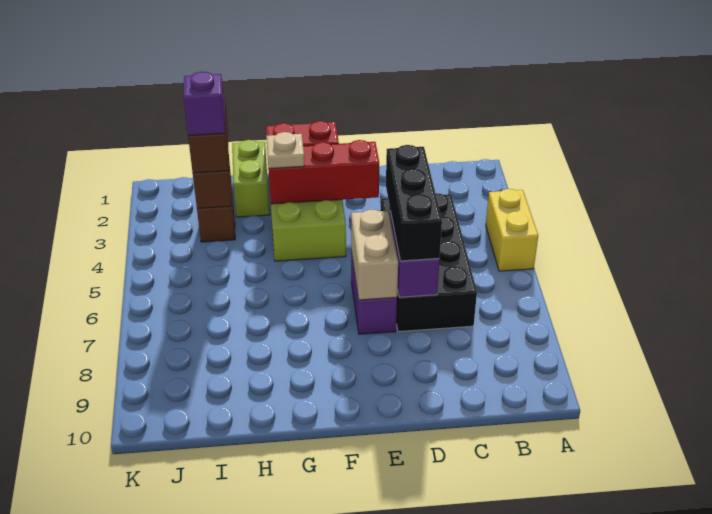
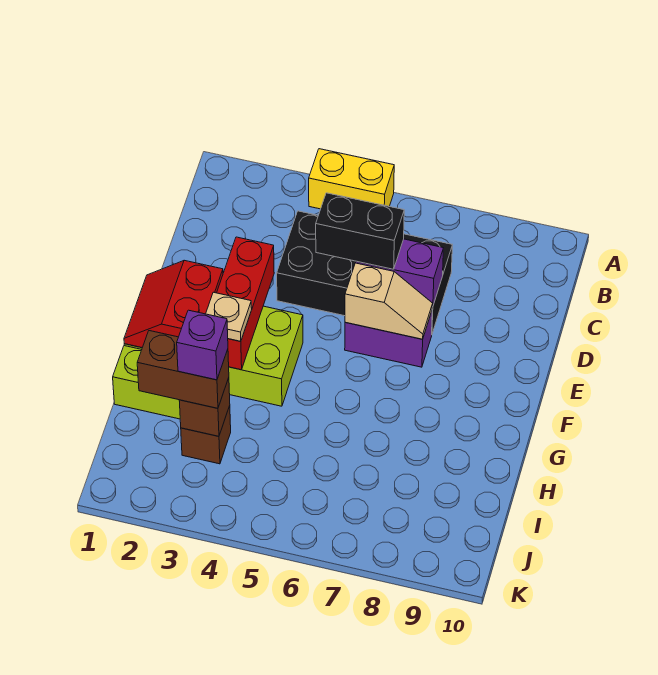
black 1x3 brick [386,145,442,261] -> black 1x2 brick [316,193,404,269]
tan 1x2 brick [351,210,398,300] -> tan 1x2 slope [345,263,433,339]

